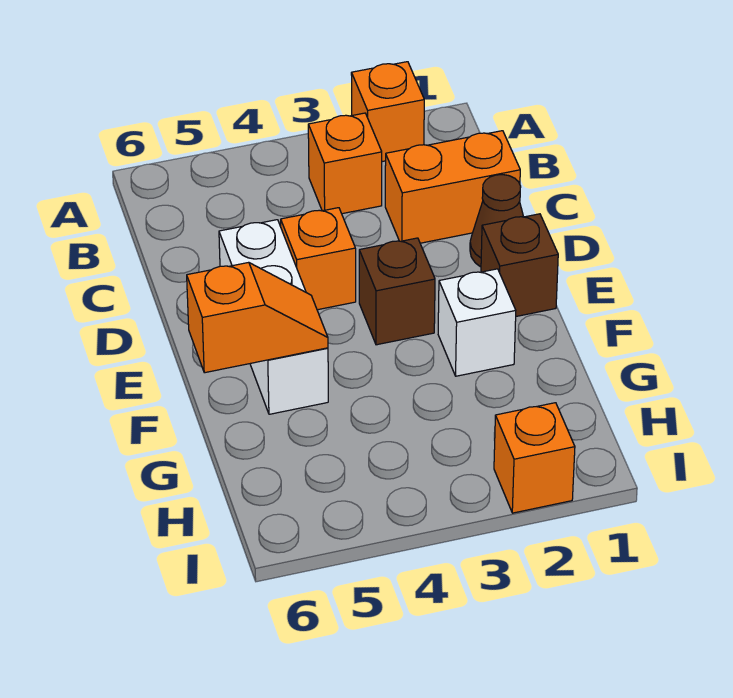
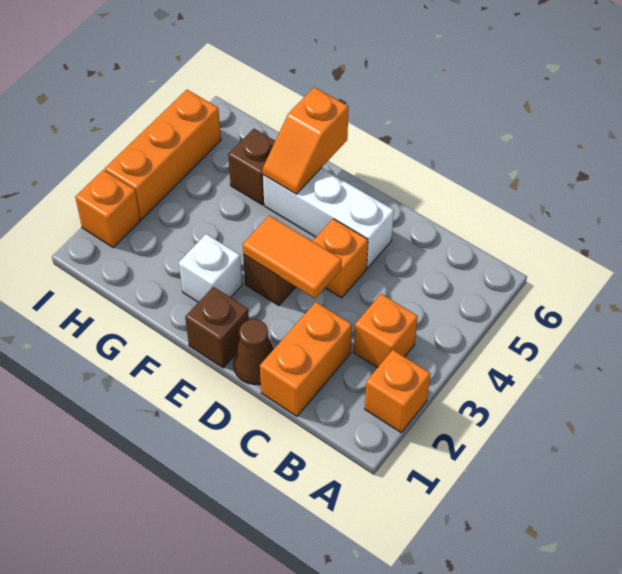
none -> orange 1x2 tile [243,215,342,298]
none -> brown 1x1 brick [228,129,275,205]
none -> orange 1x3 brick [105,90,221,219]

